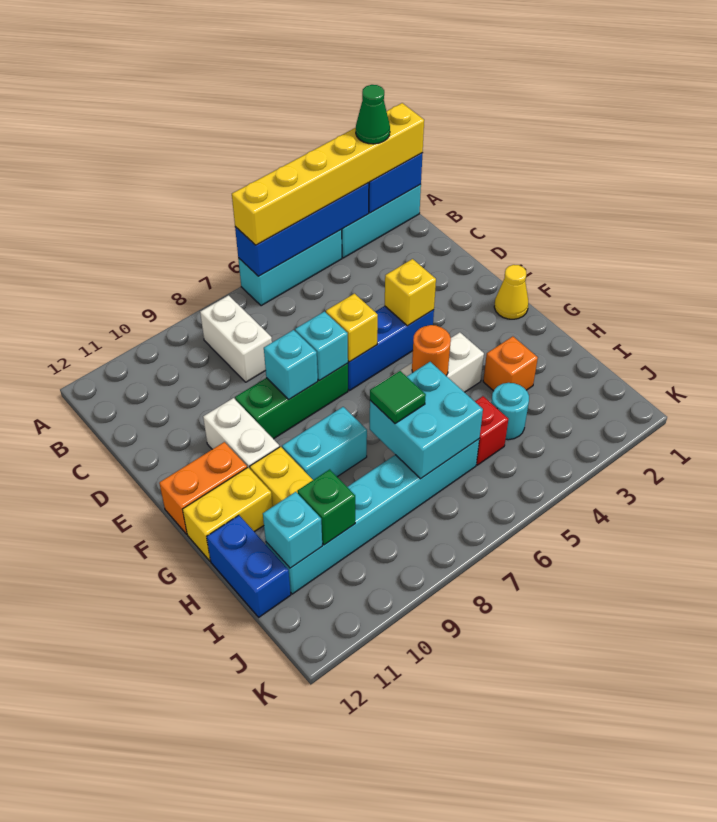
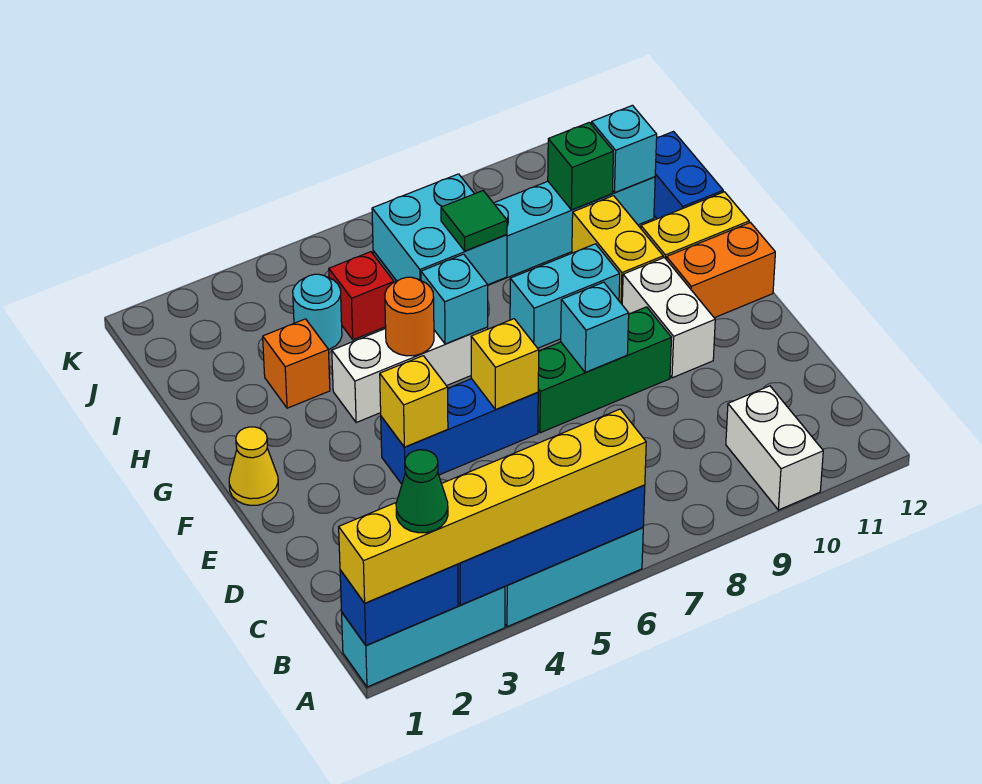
white 1x2 brick [200,295,272,382] -> white 1x2 brick moved to [726,386,823,510]
cyan 1x1 brick [295,311,348,381] -> cyan 1x1 brick moved to [421,254,488,344]

